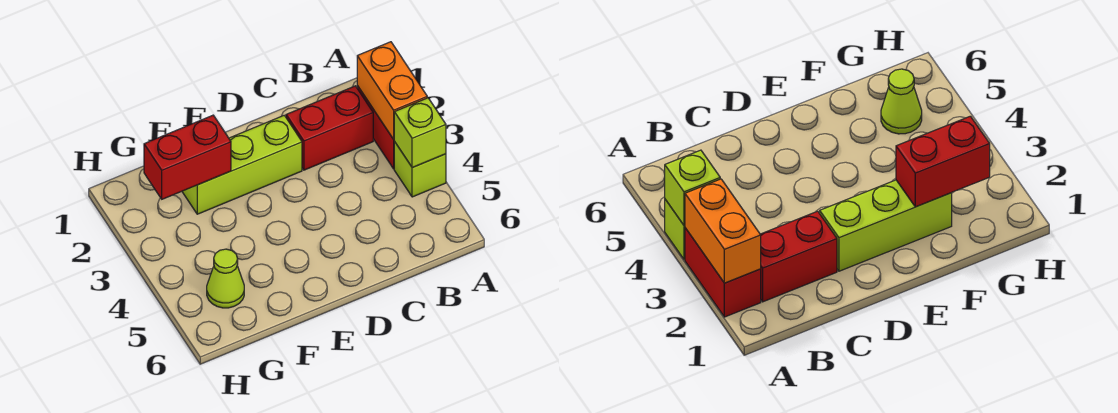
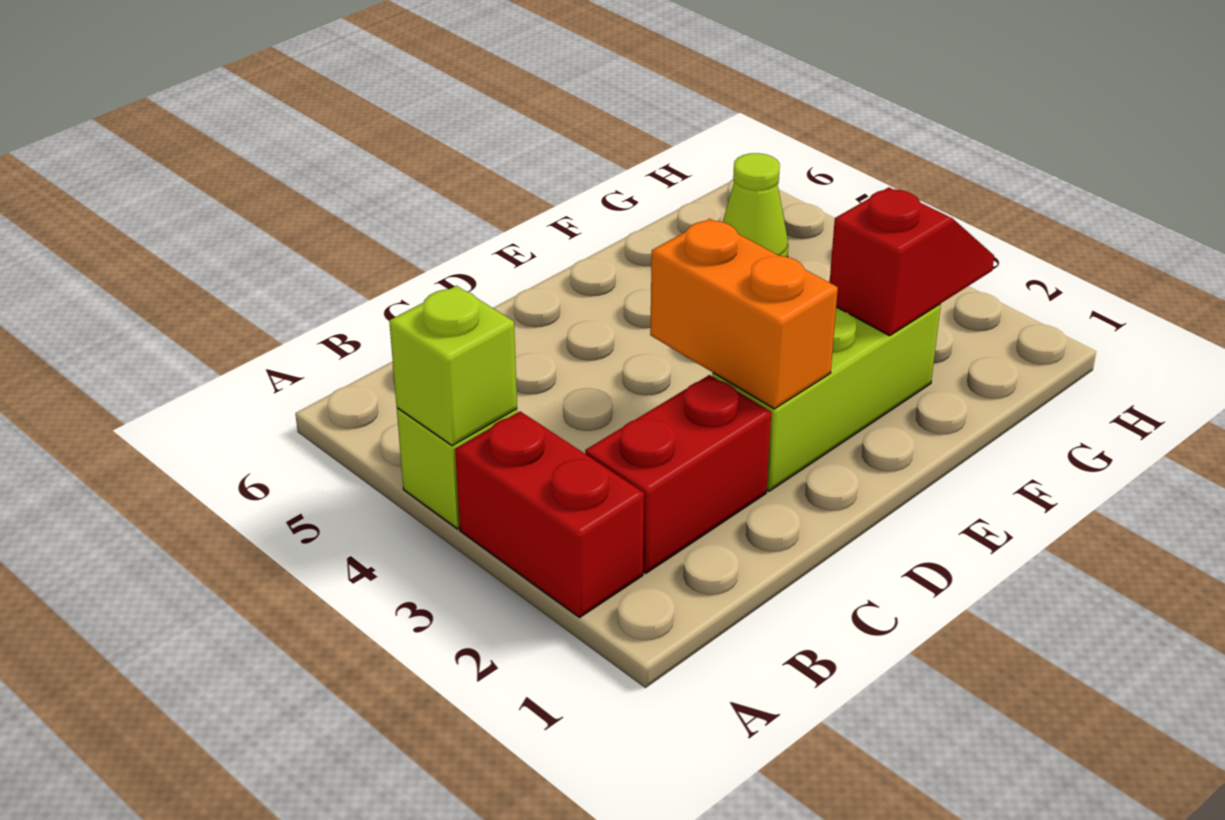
orange 1x2 brick [357,42,427,139] -> orange 1x2 brick moved to [650,219,838,409]
red 1x2 brick [144,115,231,199] -> red 1x2 slope [830,187,994,336]

